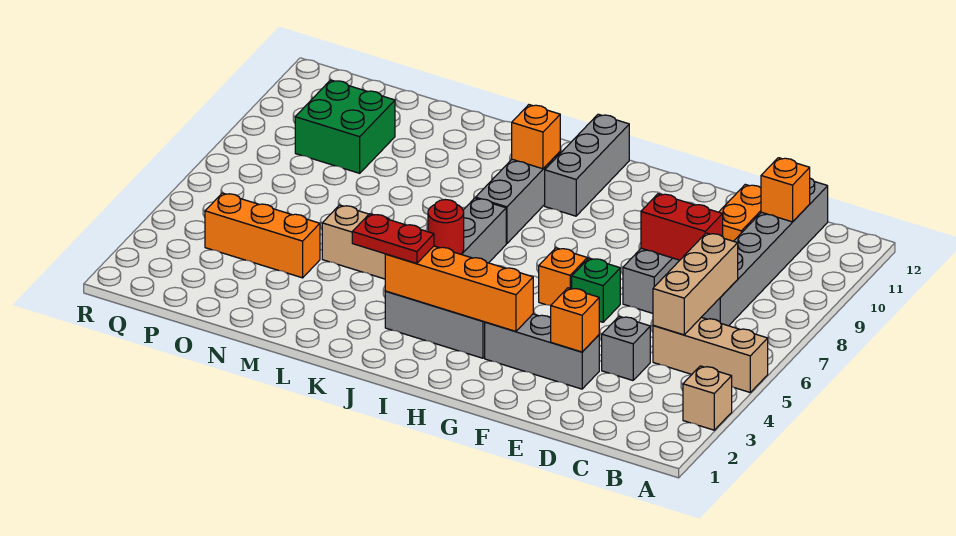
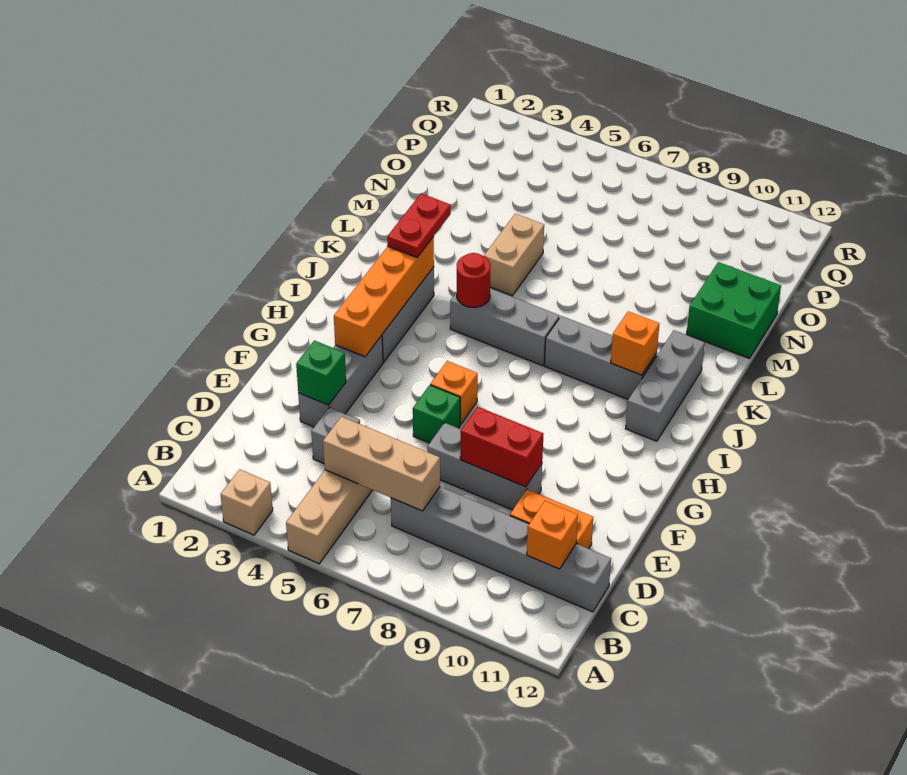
red 1x2 brick [641,194,723,260] -> red 1x2 brick turned to [460,407,544,487]
orange 1x1 brick [551,288,599,352] -> green 1x1 brick [296,341,346,405]
grey 1x3 brick [545,114,629,216] -> grey 1x3 brick turned to [625,330,705,441]
orange 1x3 brick [205,193,320,278] -> none
green 2x2 brick [295,80,395,173] -> green 2x2 brick moved to [686,262,781,359]

